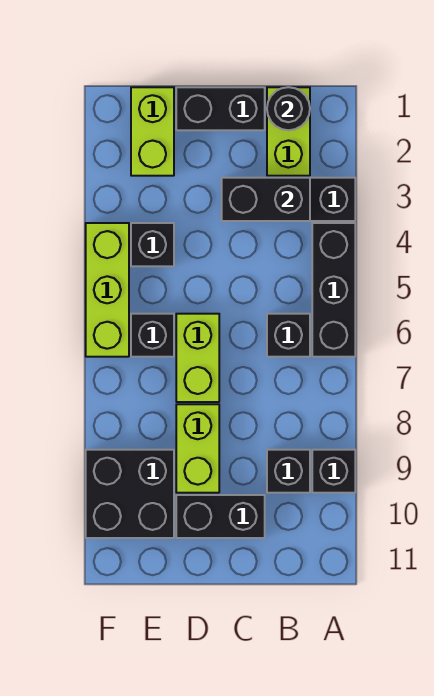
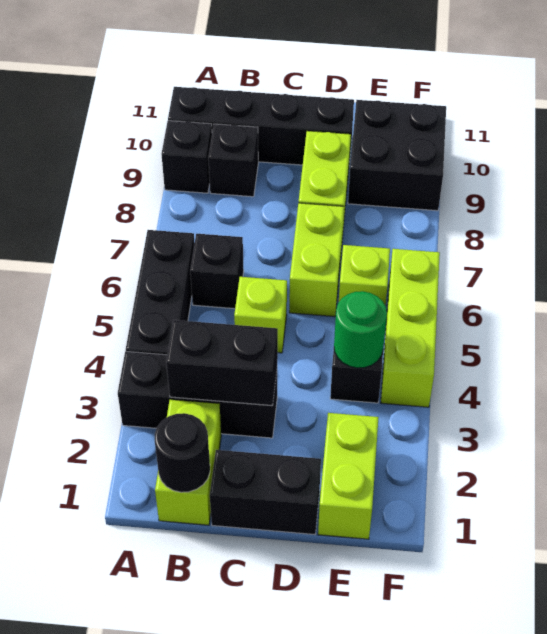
none -> lime 1x1 brick [234,277,287,353]
black 1x2 brick [176,495,265,538] -> black 1x4 brick [168,87,354,165]
none -> green 1x1 round brick [334,291,387,368]
black 1x1 brick [131,314,174,357] -> lime 1x1 brick [339,245,390,306]

